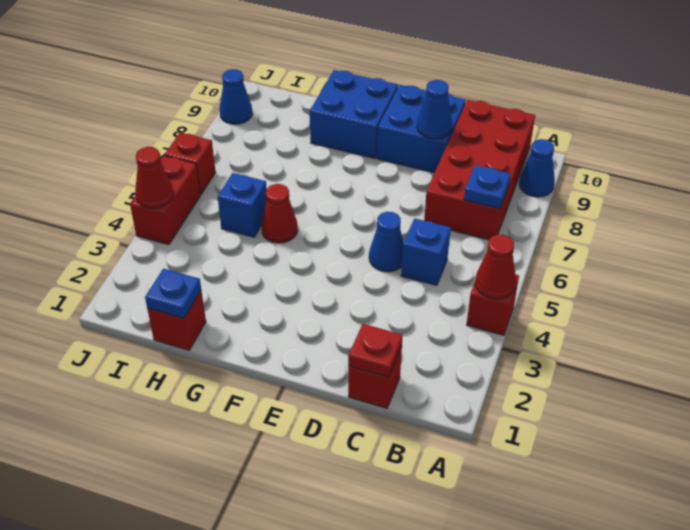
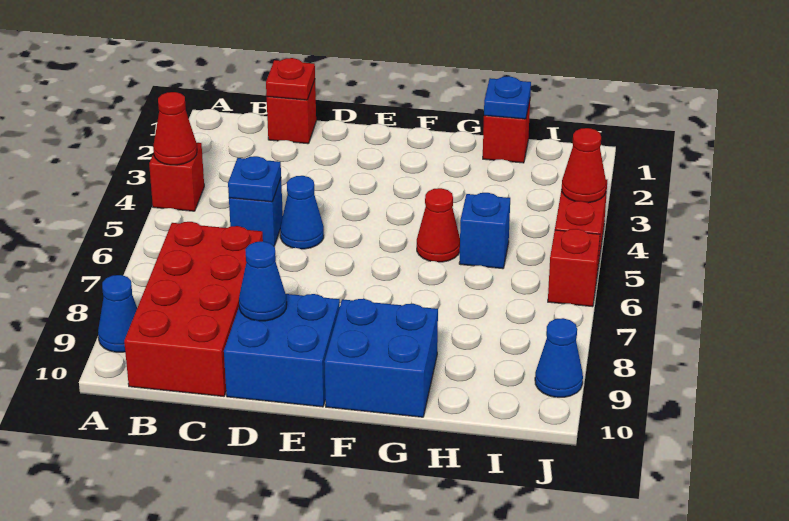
blue 1x1 plate [464,165,511,209] -> blue 1x1 plate moved to [228,156,281,202]

